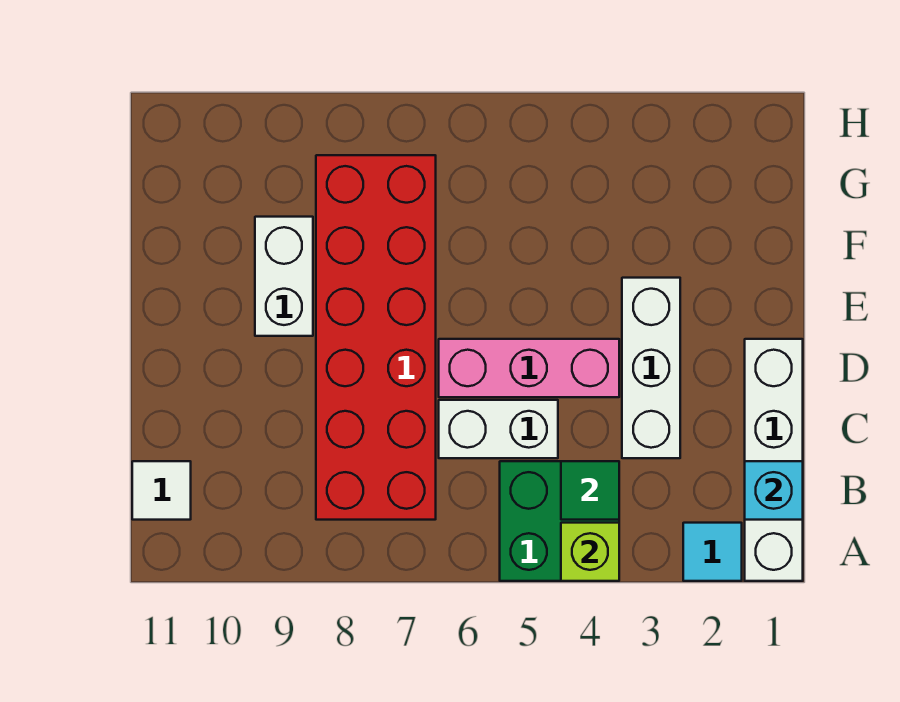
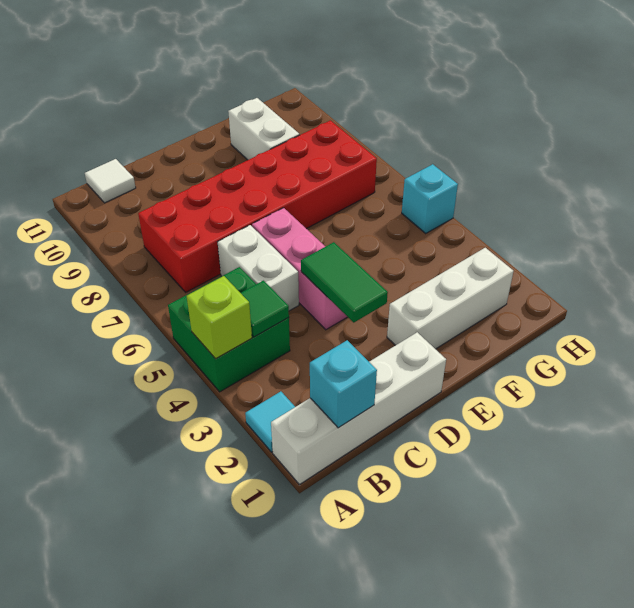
white 1x3 brick [622,278,680,458] -> white 1x3 brick moved to [387,248,514,349]
none -> green 1x2 tile [301,242,388,322]
white 1x2 brick [255,217,313,336] -> white 1x2 brick turned to [228,98,299,160]
none -> cyan 1x1 brick [402,164,458,233]

